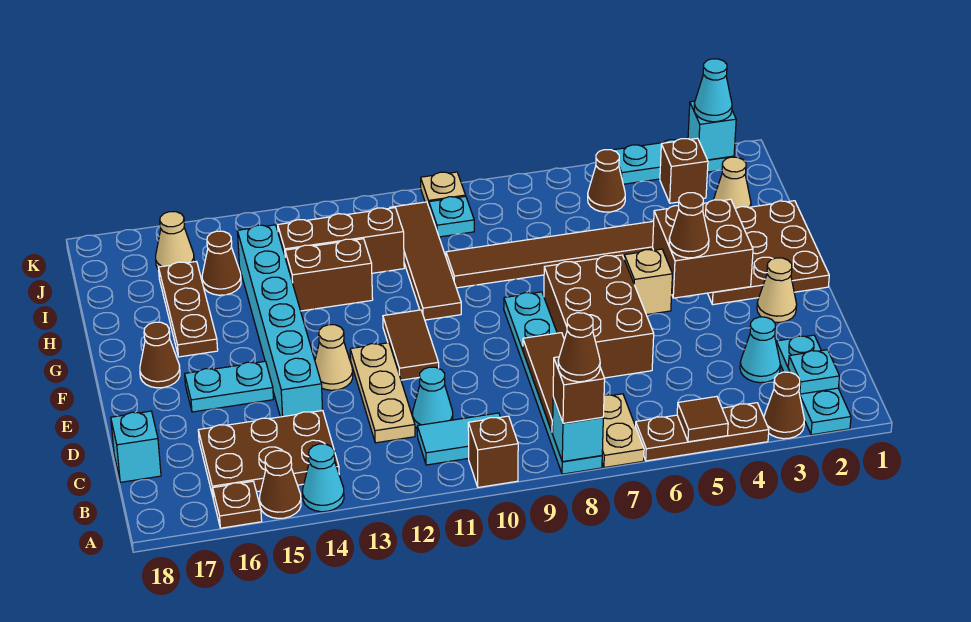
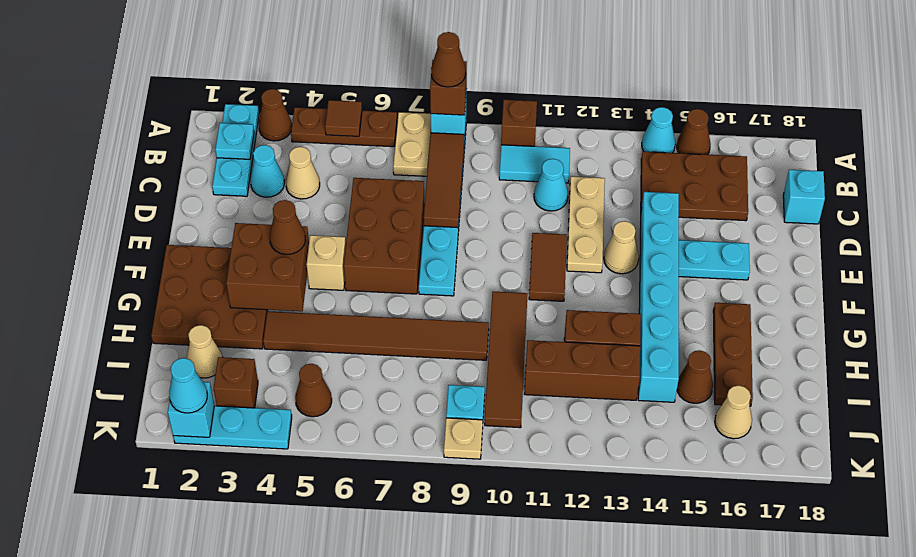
brown 1x1 plate [213,481,262,528] -> none
tan 1x1 cone [757,258,797,322] -> tan 1x1 cone moved to [286,147,320,199]
brown 1x1 cone [140,322,180,388] -> none

